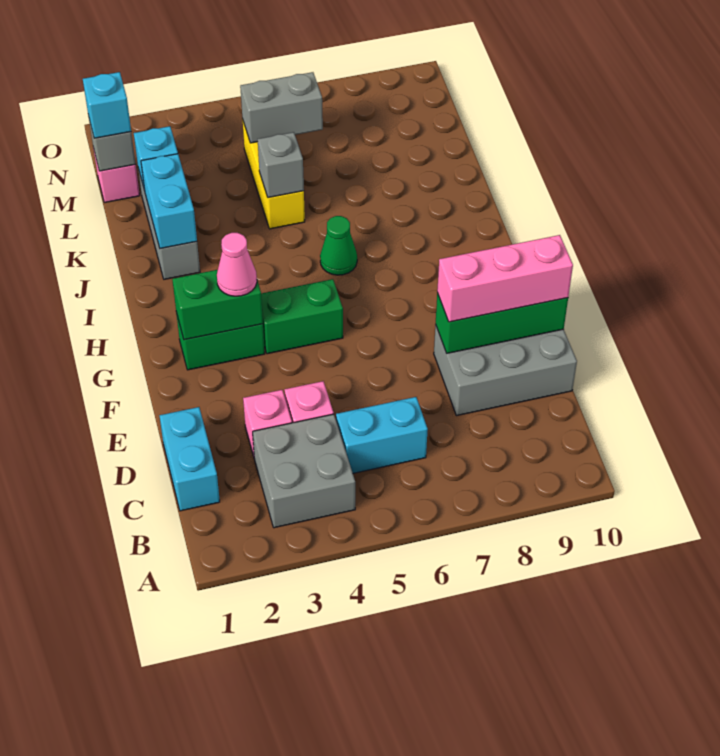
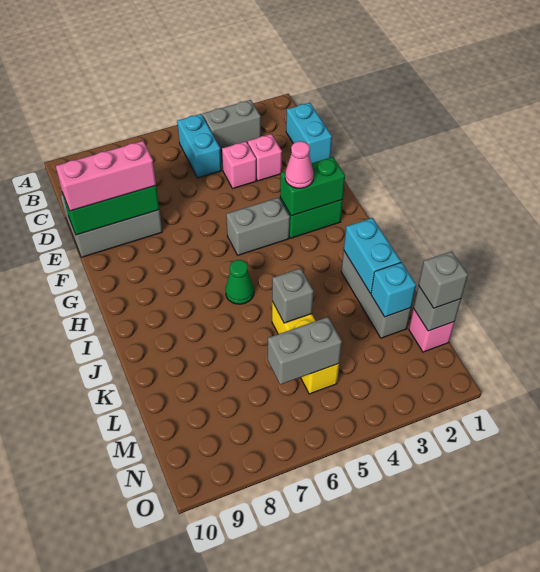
grey 2x2 brick [253,414,355,528] -> grey 1x2 brick [203,100,261,151]
cyan 1x2 brick [336,397,428,473] -> cyan 1x2 brick turned to [177,114,221,178]
green 1x2 brick [261,279,343,354] -> grey 1x2 brick [226,198,290,255]
cyan 1x1 brick [83,72,131,138] -> grey 1x1 brick [418,251,468,308]

